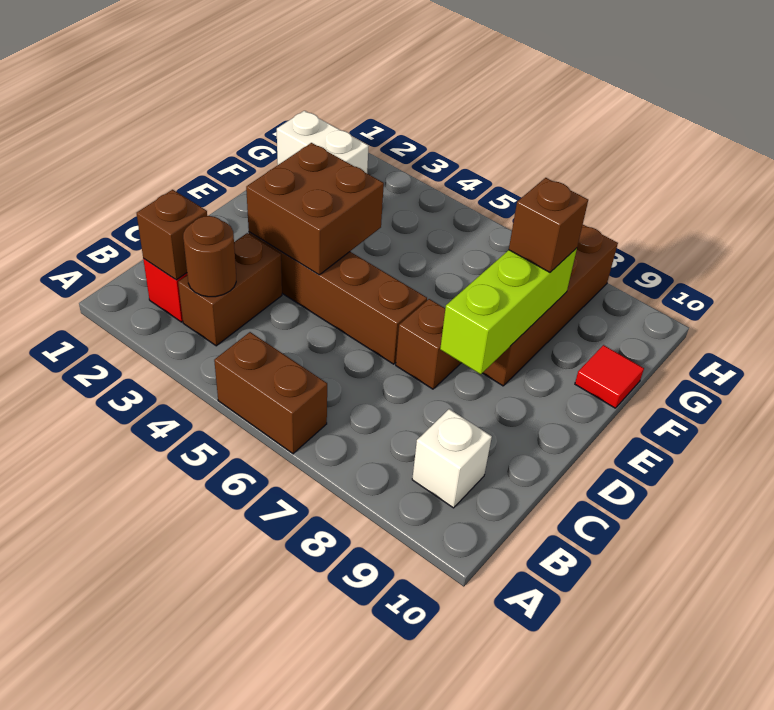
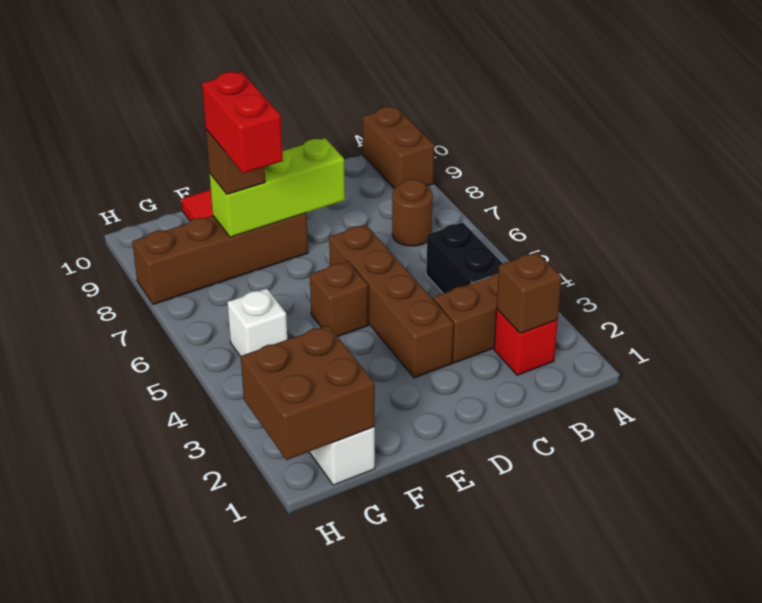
brown 1x2 brick [214,332,327,454] -> brown 1x2 brick moved to [363,106,434,189]
brown 1x1 round brick [183,216,236,297] -> brown 1x1 round brick moved to [392,179,433,246]
none -> black 1x2 brick [426,223,503,293]
white 1x1 brick [412,409,492,508] -> white 1x1 brick moved to [227,289,287,356]
brown 2x2 brick [246,143,384,275] -> brown 2x2 brick moved to [241,325,375,460]
brown 1x1 brick [396,299,461,389] -> brown 1x1 brick moved to [310,261,368,336]
none -> red 1x2 brick [202,72,283,173]

